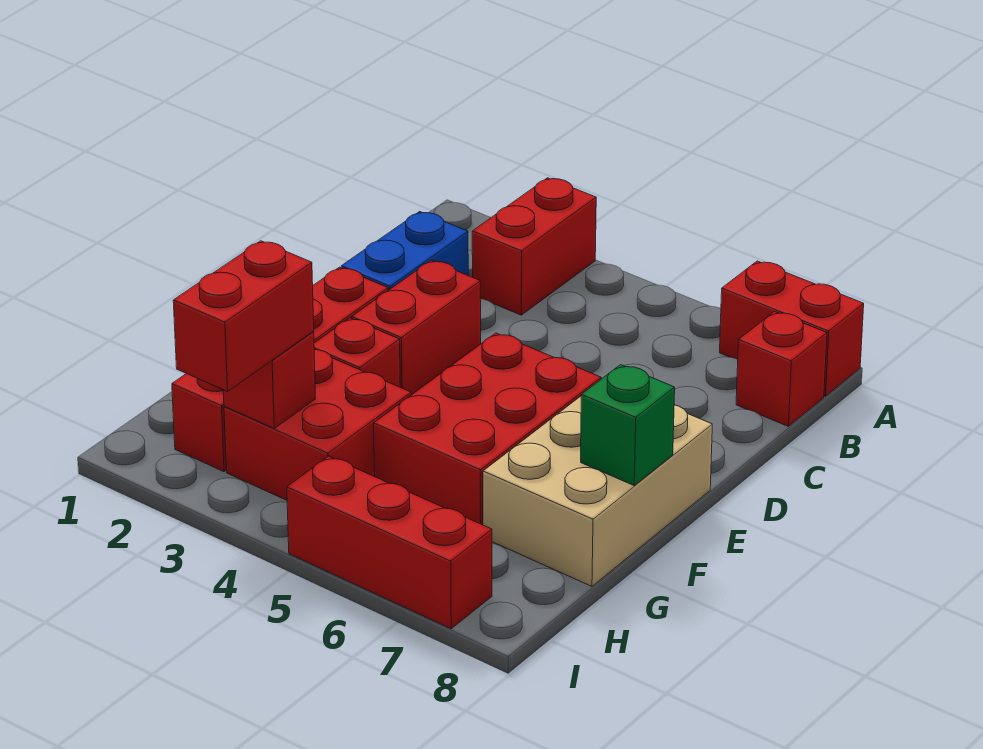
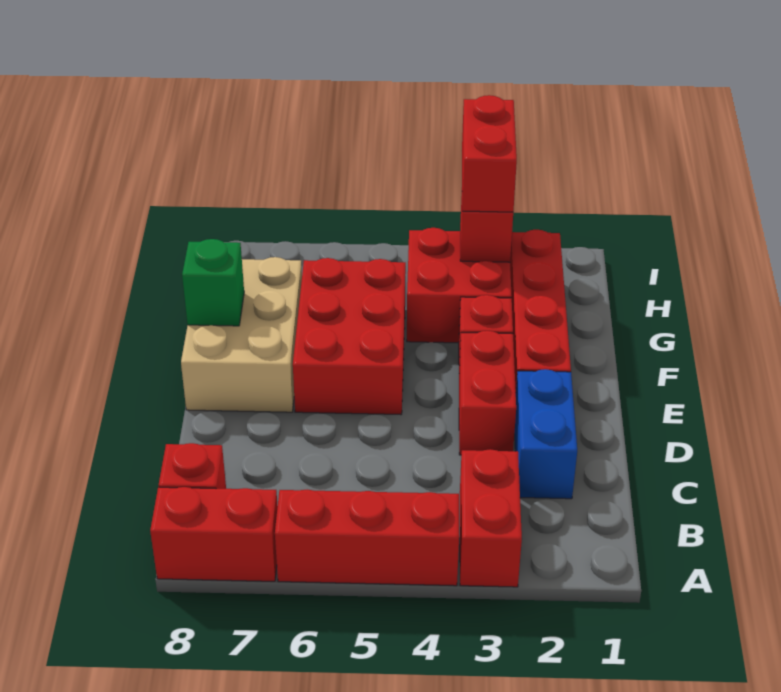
red 1x3 brick [287,456,492,629] -> red 1x3 brick moved to [275,490,459,586]

